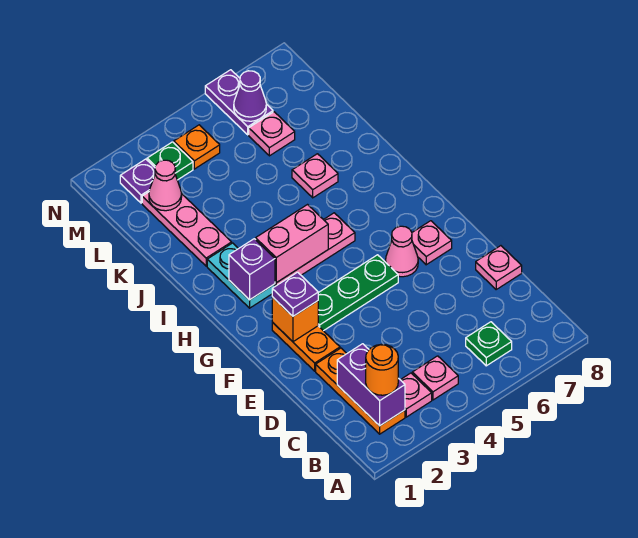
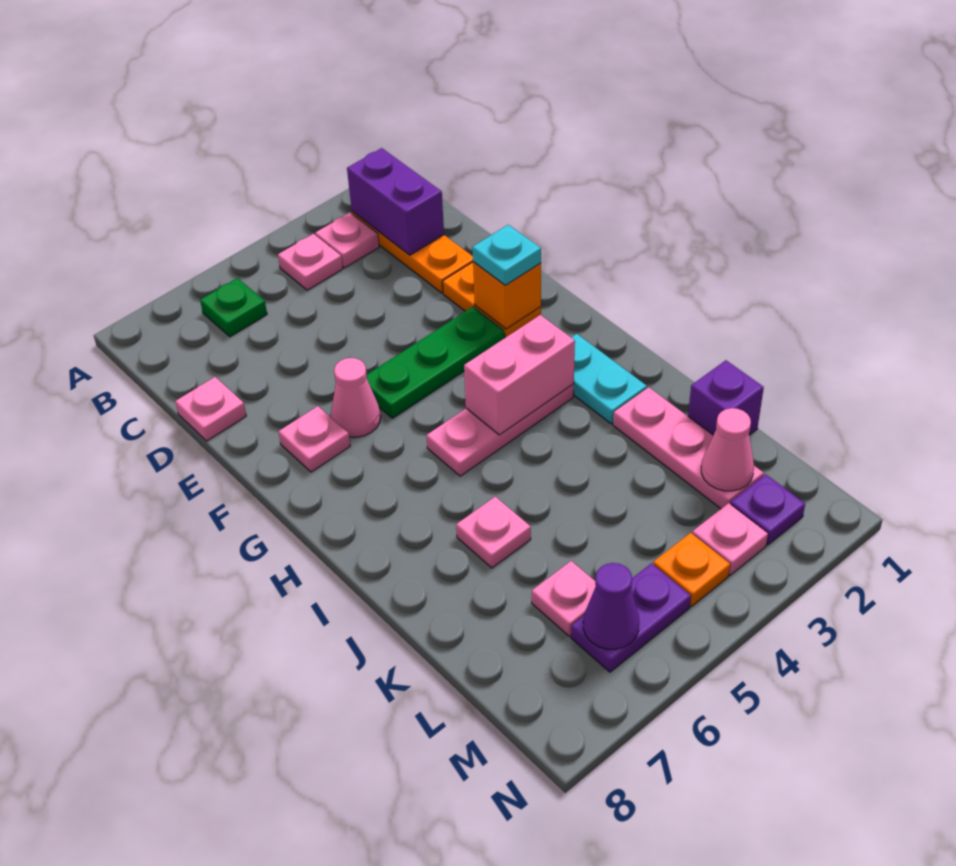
orange 1x1 round brick [366,344,398,395] -> none
purple 1x1 plate [272,272,318,316] -> cyan 1x1 plate [472,225,541,285]
purple 1x1 brick [229,239,275,300] -> purple 1x1 brick moved to [688,360,764,435]
green 1x1 plate [147,142,193,180] -> pink 1x1 plate [692,503,768,575]
purple 1x2 plate [205,70,273,135] -> purple 1x2 plate turned to [571,563,691,672]

